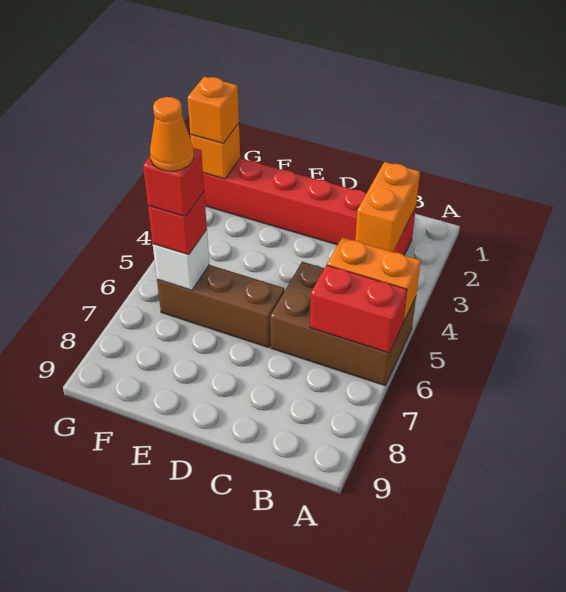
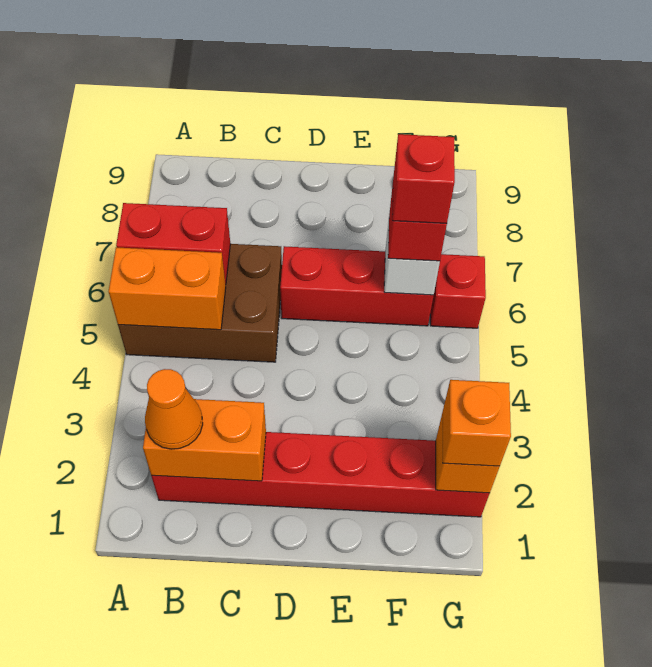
orange 1x2 brick [355,162,420,252] -> orange 1x2 brick turned to [143,399,266,481]
brown 1x3 brick [157,265,284,348] -> red 1x3 brick [280,246,434,326]
orange 1x1 cone [150,97,194,171] -> orange 1x1 cone moved to [145,369,203,449]
none -> red 1x1 brick [430,254,486,328]

